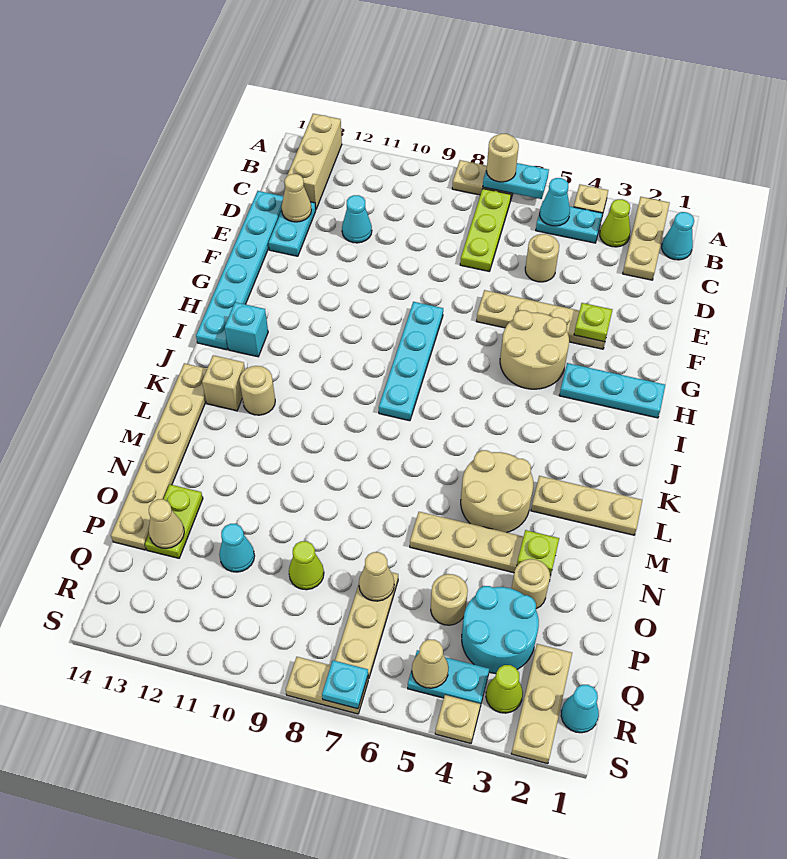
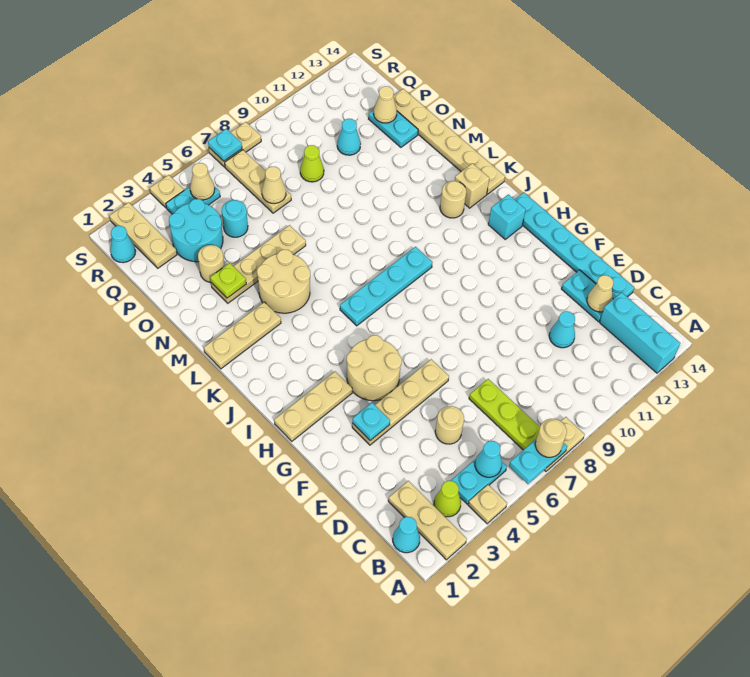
tan 1x3 brick [287,114,342,209] -> cyan 1x3 brick [599,292,680,373]
lime 1x1 plate [574,303,612,342] -> cyan 1x1 plate [352,403,390,440]
cyan 1x4 plate [379,302,443,421] -> cyan 1x4 plate turned to [340,247,432,326]
cyan 1x3 plate [559,363,665,418] -> tan 1x3 plate [274,372,352,441]
lime 1x2 plate [145,484,203,558] -> cyan 1x2 plate [369,110,418,147]
tan 1x1 round brick [431,574,468,625] -> cyan 1x1 round brick [222,200,248,237]
lime 1x1 cone [486,665,523,713] -> none

